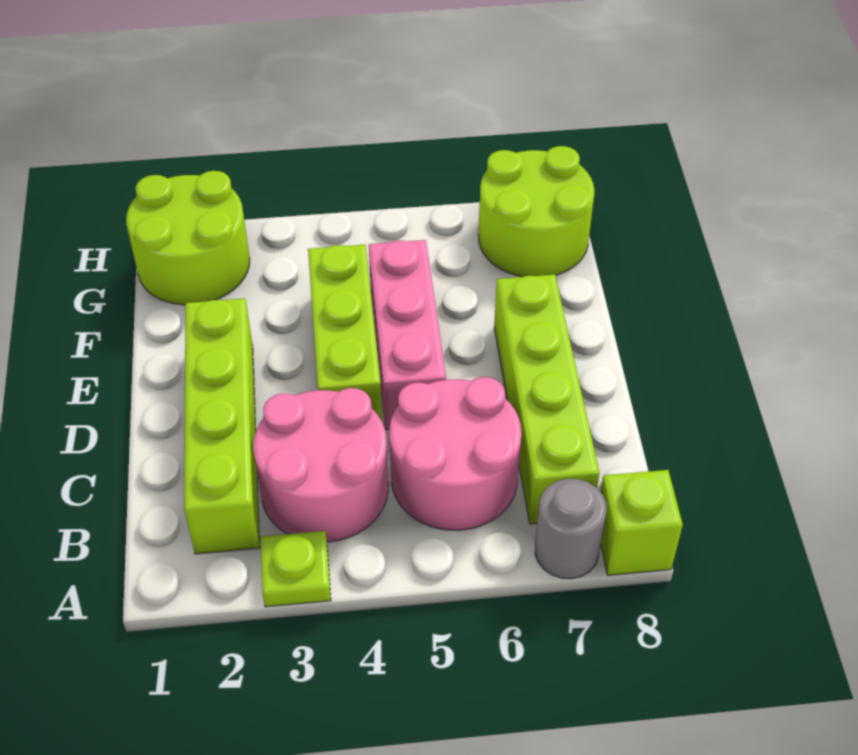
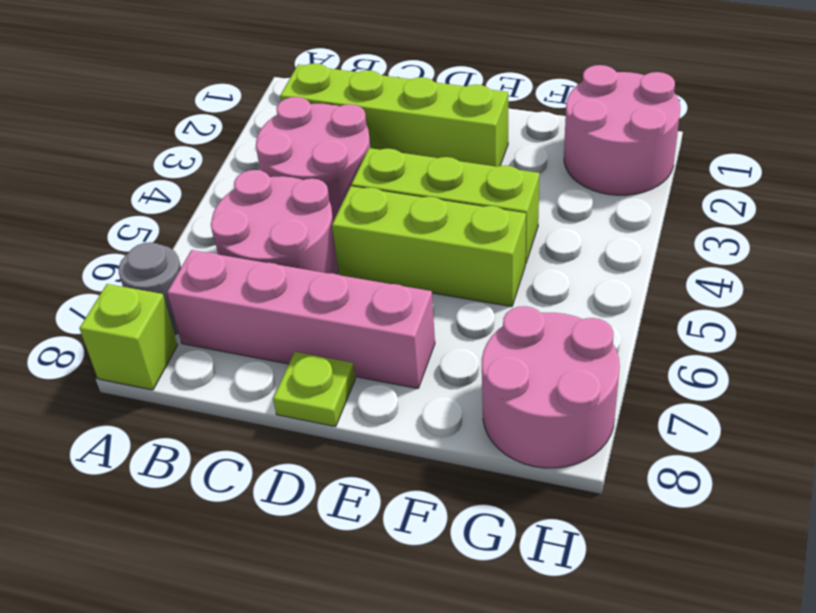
lime 1x1 plate [261,531,331,607] -> lime 1x1 plate moved to [273,352,355,427]
lime 1x4 brick [494,274,599,524] -> pink 1x4 brick [167,250,435,388]
pink 1x3 brick [369,240,446,430] -> lime 1x3 brick [332,186,526,307]
lime 2x2 round brick [126,171,250,305] -> pink 2x2 round brick [564,65,680,195]
lime 2x2 round brick [478,146,595,277] -> pink 2x2 round brick [482,306,620,468]

